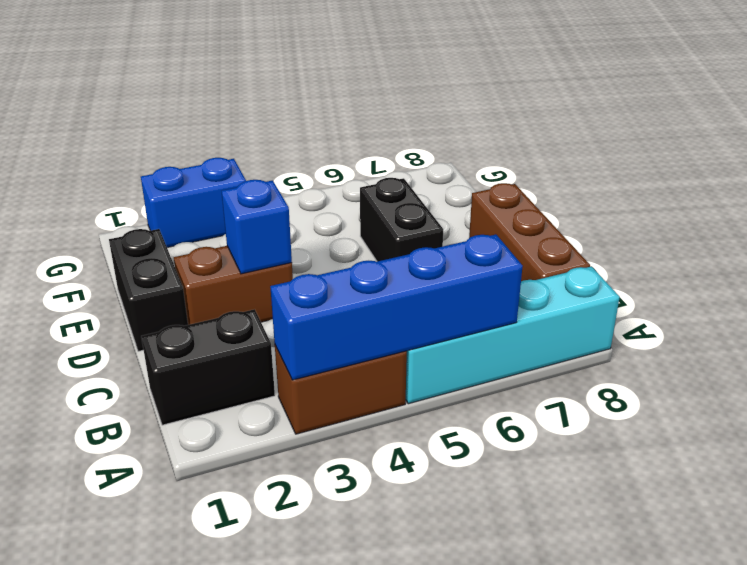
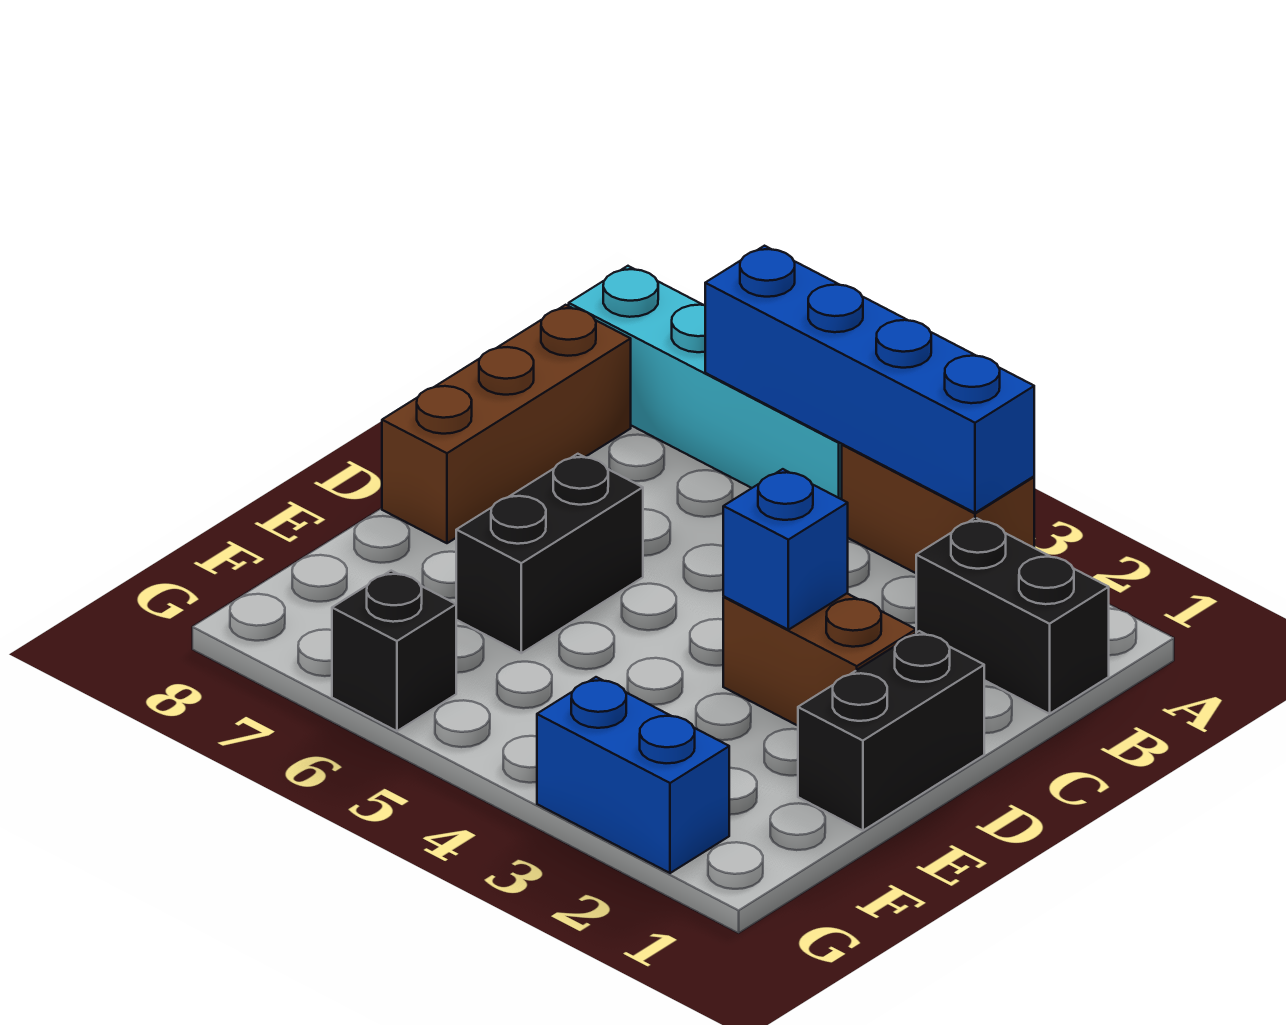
none -> black 1x1 brick [332,571,456,731]

